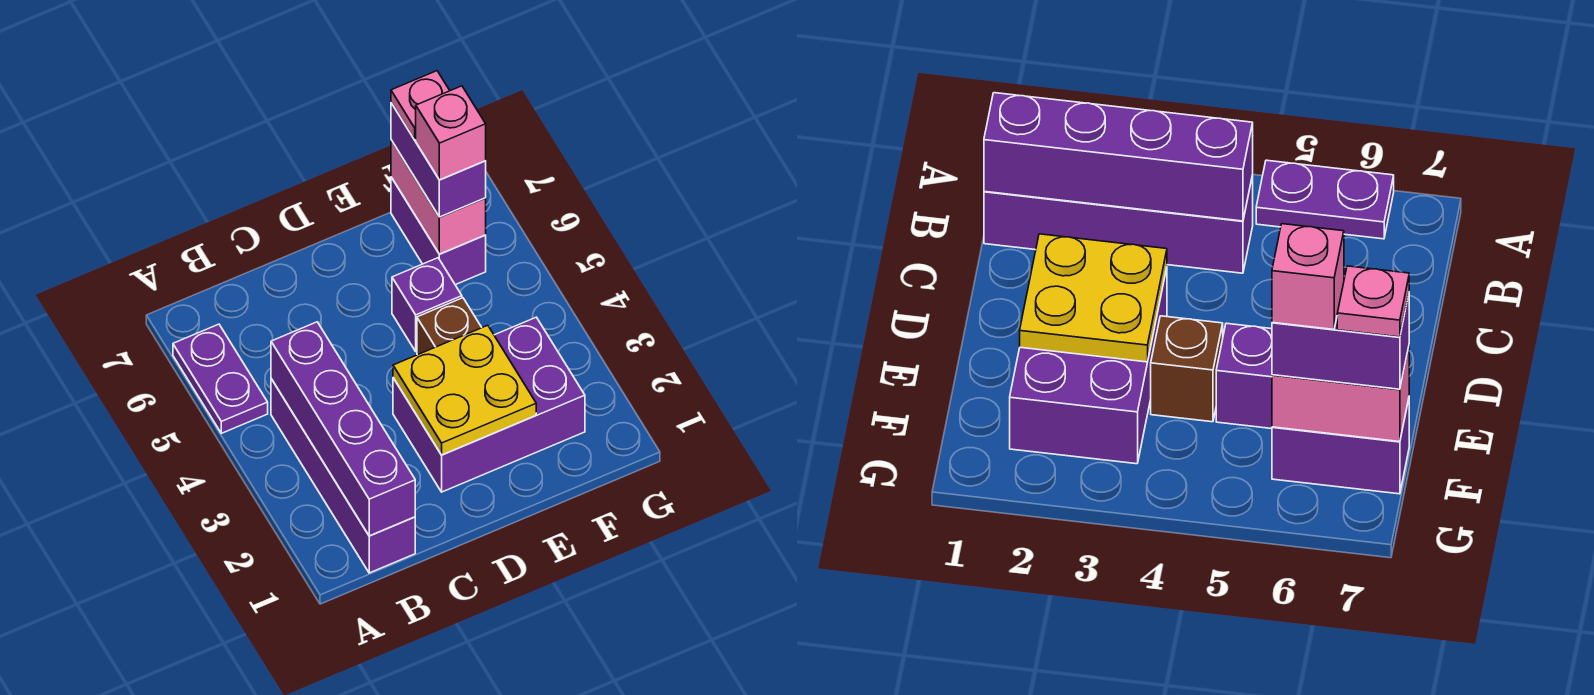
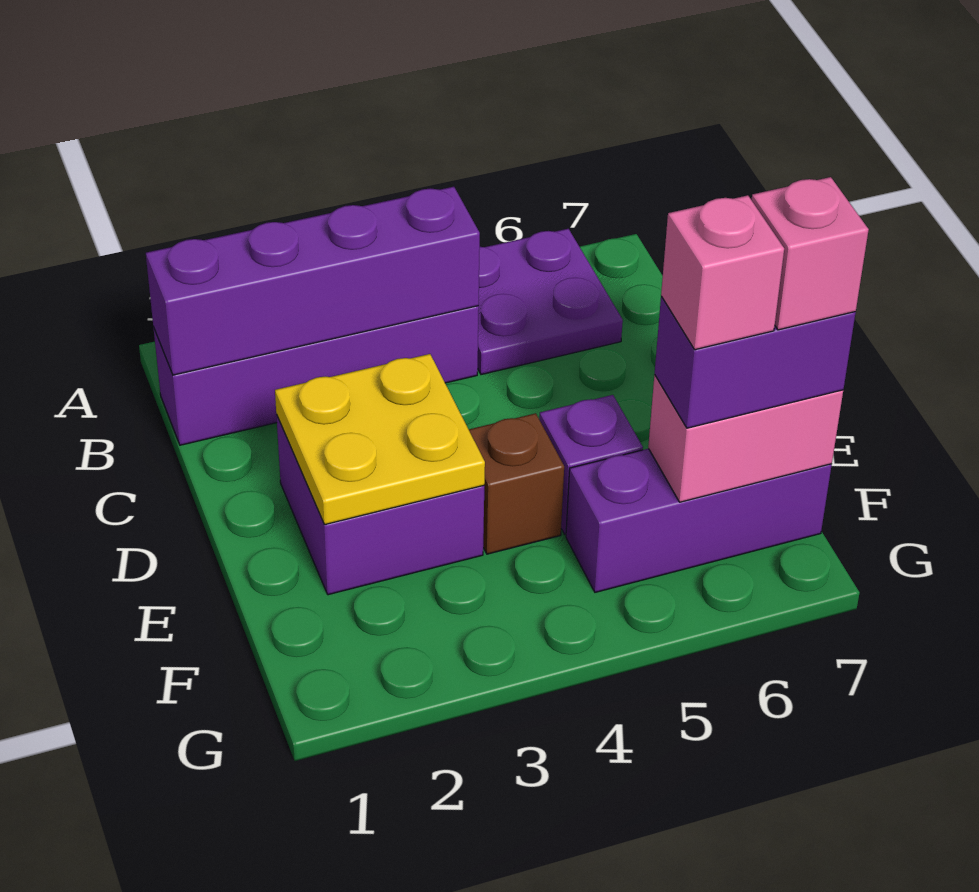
purple 1x2 plate [173,324,268,433] -> purple 2x2 plate [478,229,623,375]
purple 2x3 brick [393,317,585,492] -> purple 2x2 brick [276,415,484,595]
purple 1x2 brick [391,177,486,285] -> purple 1x3 brick [566,449,832,592]
pink 1x1 plate [391,71,450,140] -> pink 1x1 brick [752,177,869,330]

